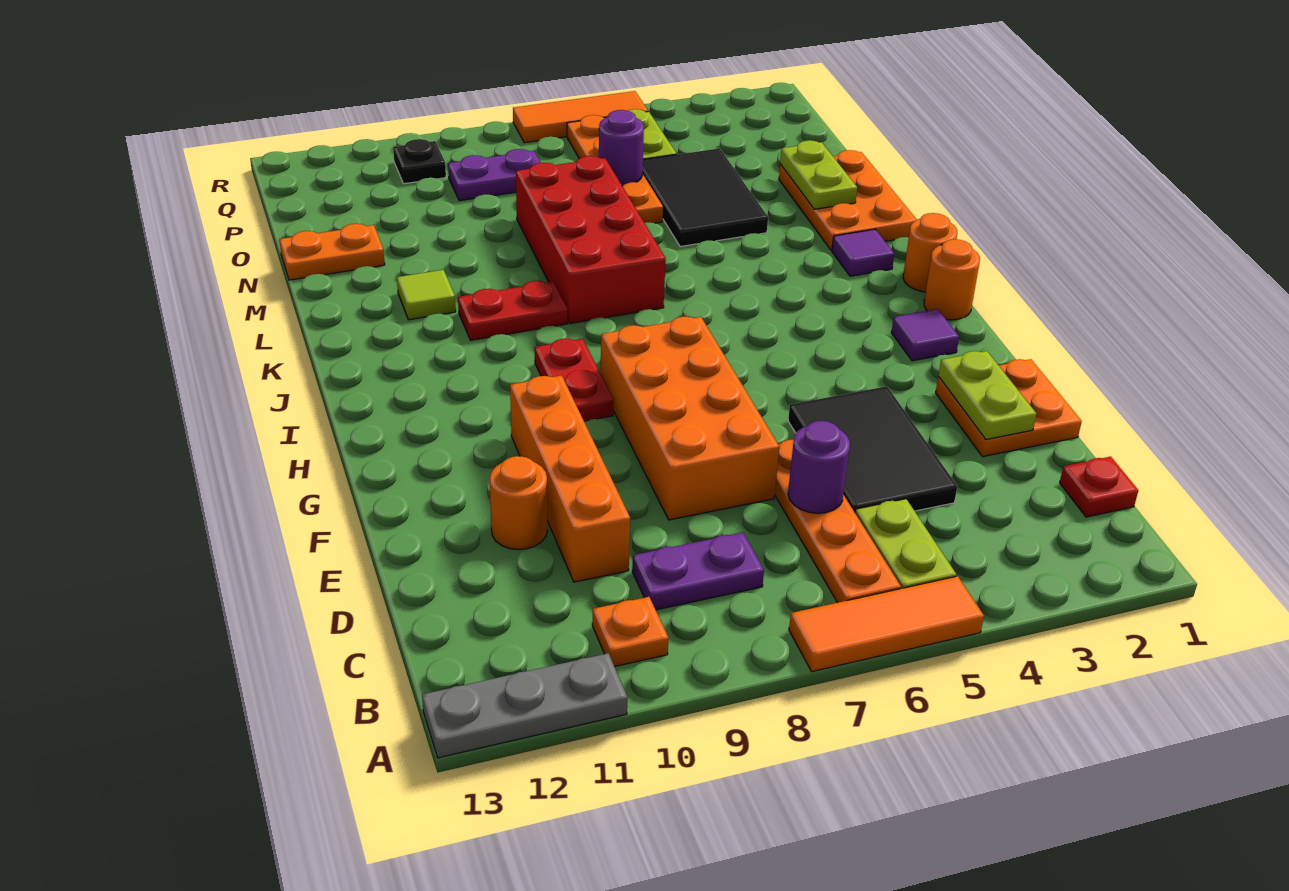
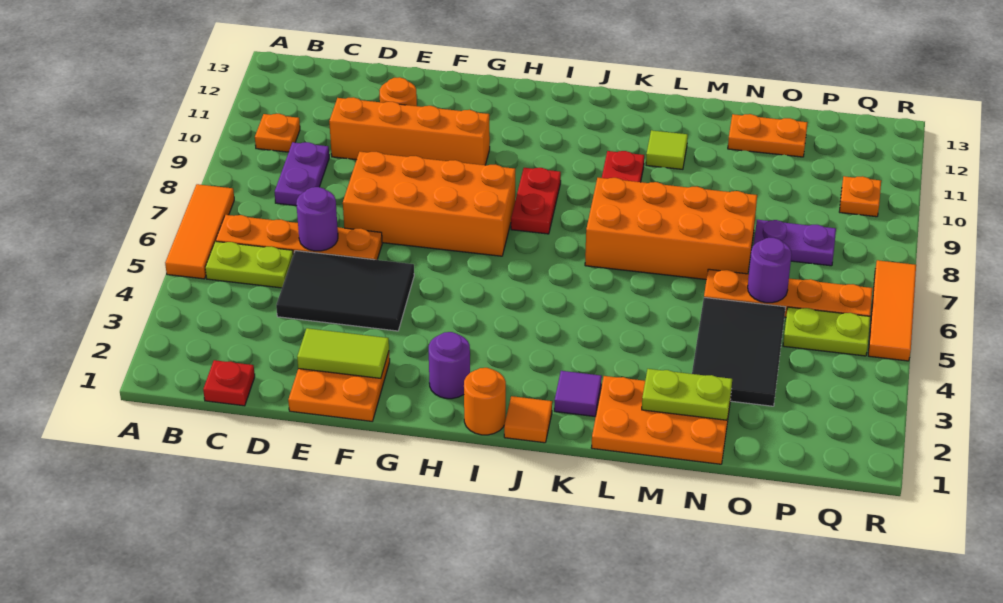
grey 1x3 plate [422,653,628,758] -> none
lime 1x2 plate [938,351,1036,440] -> lime 1x2 tile [297,328,389,378]
purple 1x1 tile [892,309,959,361] -> purple 1x1 round brick [429,332,470,399]
red 1x2 plate [535,339,614,421] -> red 1x2 plate turned to [511,168,561,234]
orange 1x1 round brick [903,213,957,292] -> orange 1x1 tile [504,396,552,443]
red 2x4 brick [516,156,666,324] -> orange 2x4 brick [585,178,757,280]
black 2x3 tile [642,148,768,247] -> black 2x3 tile turned to [692,297,786,406]
orange 1x2 plate [279,224,385,280] -> orange 1x2 plate turned to [728,114,807,157]
purple 1x2 plate [448,149,541,201] -> purple 1x2 plate turned to [754,220,836,266]
black 1x1 plate [393,139,446,184] -> orange 1x1 plate [839,176,881,217]

